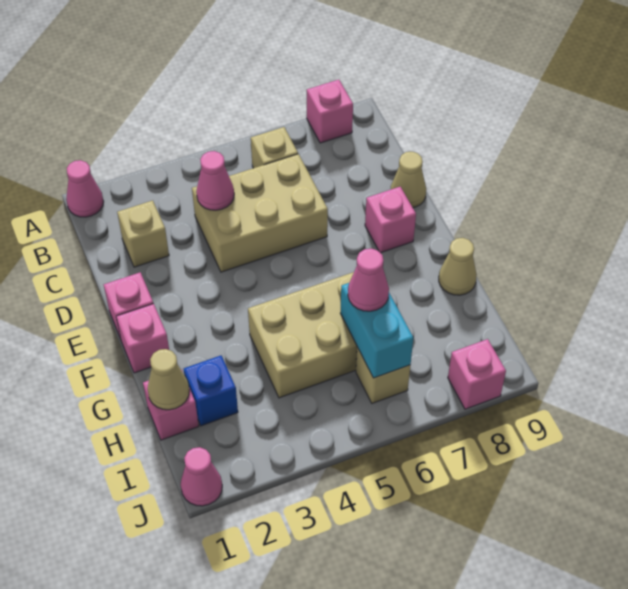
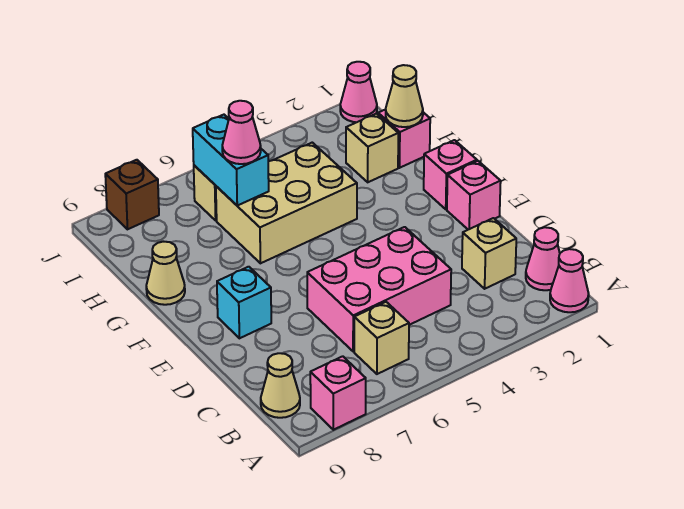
tan 2x3 brick [192,154,328,272] -> pink 2x3 brick [307,227,451,352]
pink 1x1 cone [196,151,234,210] -> pink 1x1 cone moved to [526,227,560,290]
tan 1x1 cone [391,152,426,208] -> tan 1x1 cone moved to [261,353,300,418]
pink 1x1 brick [365,187,416,253] -> cyan 1x1 brick [217,267,271,338]
blue 1x1 brick [184,356,238,426] -> tan 1x1 brick [346,113,398,182]
pink 1x1 brick [448,339,506,409] -> brown 1x1 brick [105,160,159,229]

